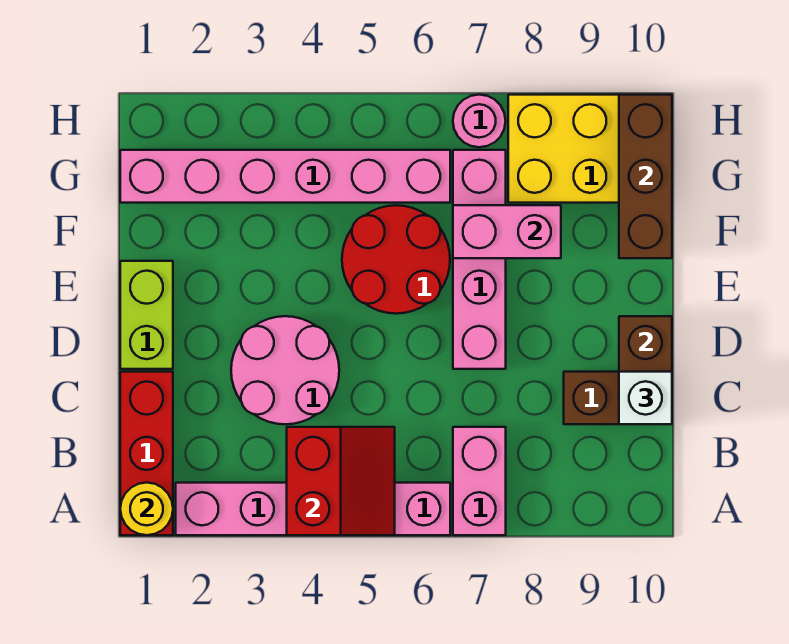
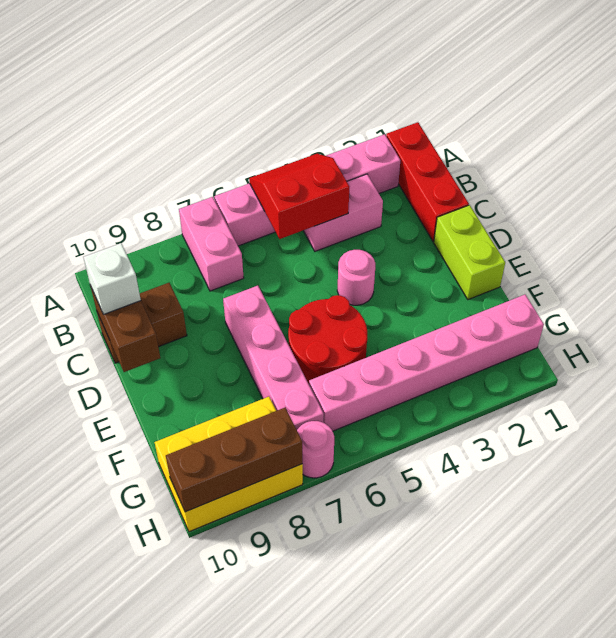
yellow 1x1 round brick [120,483,173,535] -> none
red 2x2 slope [287,427,395,535] -> red 2x2 slope turned to [249,154,349,239]
pink 2x2 round brick [231,316,339,424] -> pink 1x1 round brick [337,250,375,305]
pink 1x2 brick [453,205,561,258] -> pink 1x2 brick moved to [303,174,383,251]
brown 1x3 brick [619,95,672,258] -> brown 1x3 brick turned to [166,408,302,512]

